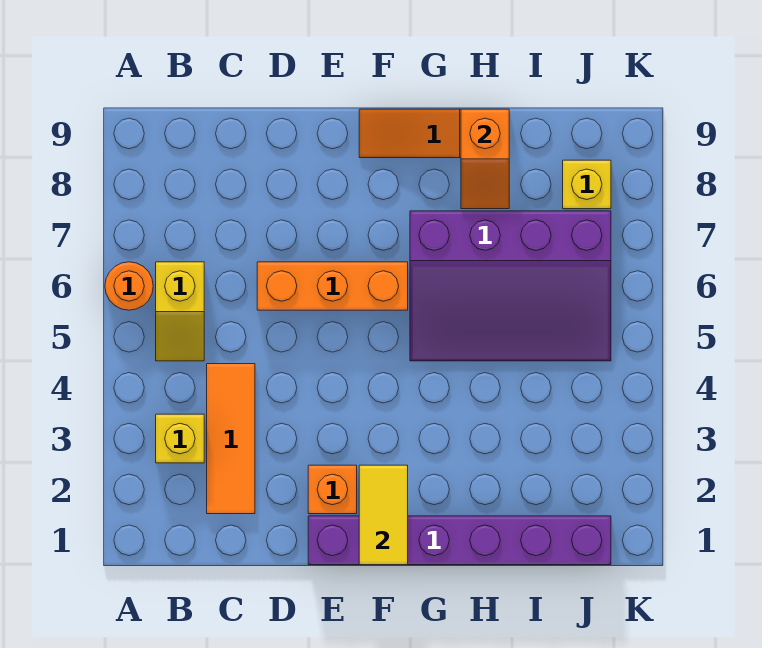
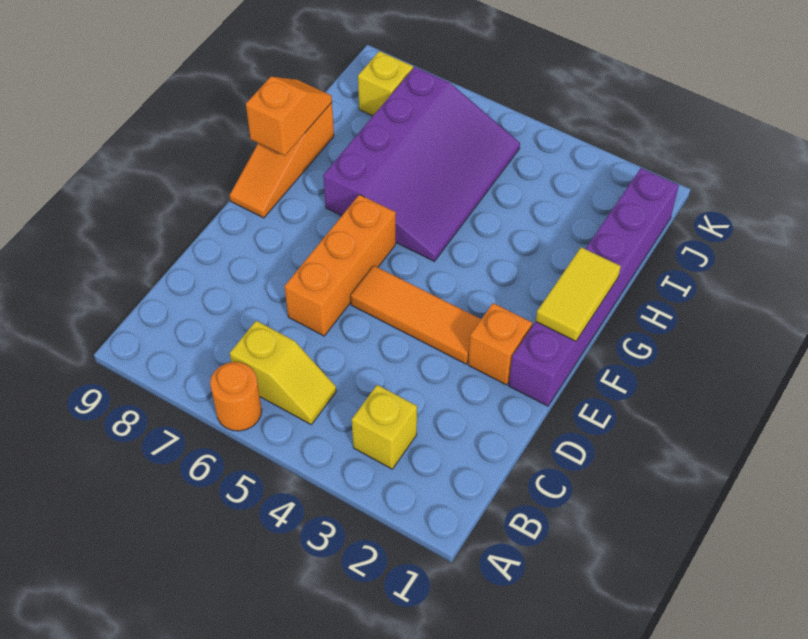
orange 1x3 tile [207,364,255,514] -> orange 1x3 tile moved to [351,266,481,364]
yellow 1x2 tile [359,465,408,565] -> yellow 1x2 tile turned to [536,247,621,341]
orange 1x2 slope [461,109,509,209] -> orange 1x2 slope turned to [246,77,332,156]

